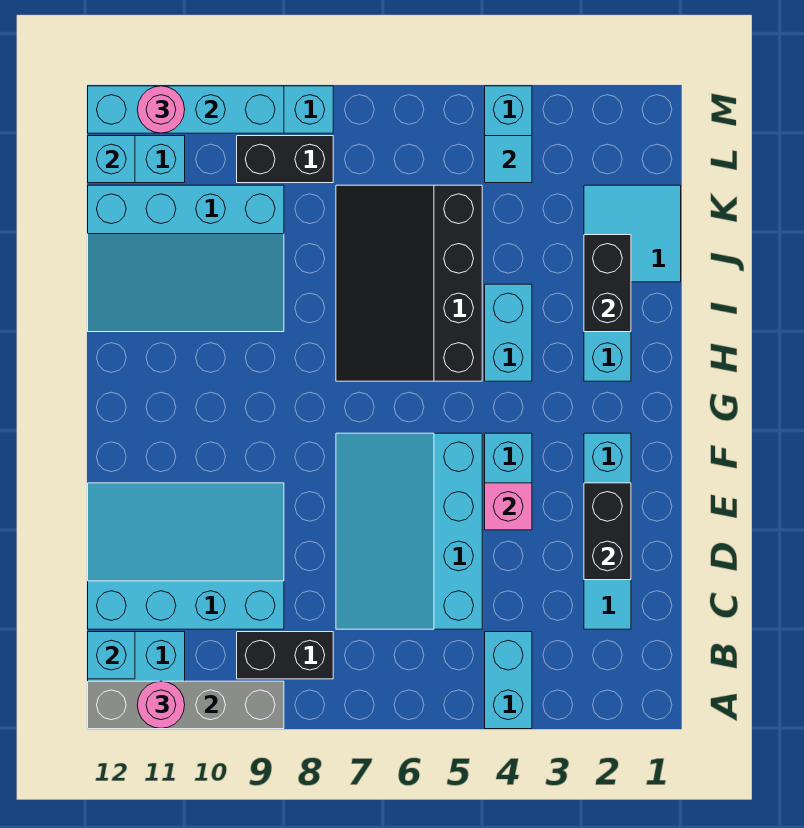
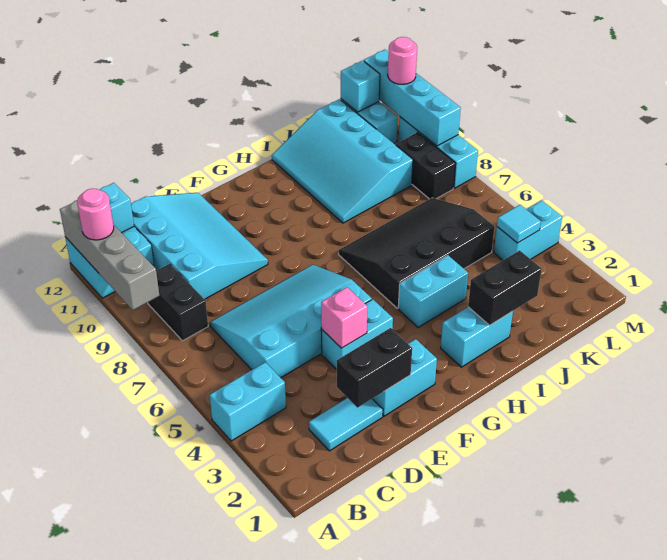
cyan 2x2 tile [584,185,681,282] -> none

